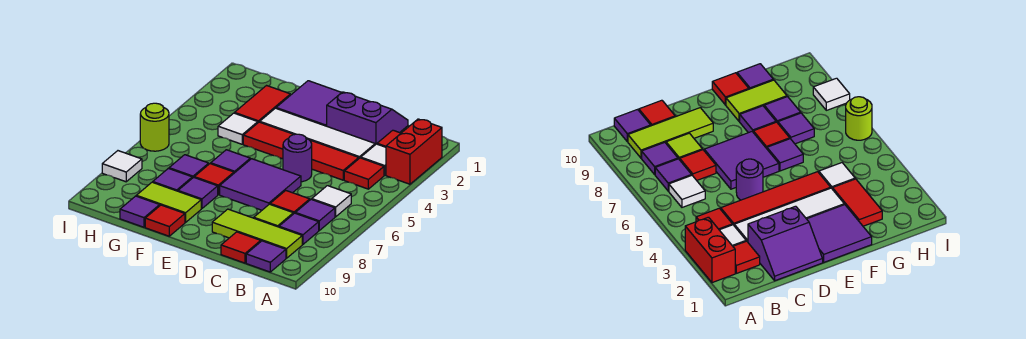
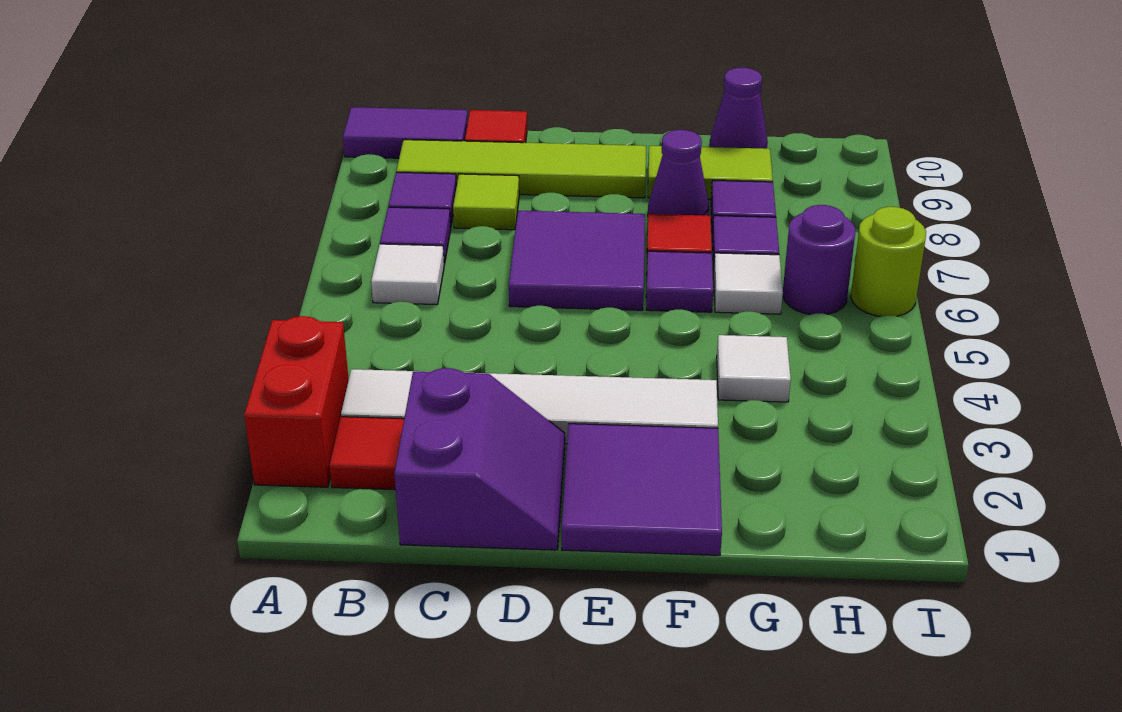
red 1x1 tile [344,158,384,189] -> none
lime 1x3 tile [212,209,302,258] -> lime 1x4 tile [396,140,646,198]
purple 1x1 tile [246,241,286,272] -> purple 1x2 tile [343,107,468,158]
purple 2x2 slope [327,92,408,145] -> purple 2x2 slope turned to [394,368,565,550]
red 1x4 tile [243,122,359,180] -> none
red 1x1 tile [270,191,310,214] -> none
purple 1x1 round brick [283,134,312,182] -> purple 1x1 round brick moved to [783,205,856,315]
purple 1x1 tile [178,177,218,209] -> purple 1x1 cone [648,130,709,216]
red 1x1 tile [145,205,185,236] -> none
red 1x2 tile [235,86,290,122] -> none
purple 1x1 tile [120,196,160,227] -> purple 1x1 cone [709,68,768,149]
white 1x1 tile [102,151,142,182] -> white 1x1 tile moved to [714,253,783,314]

